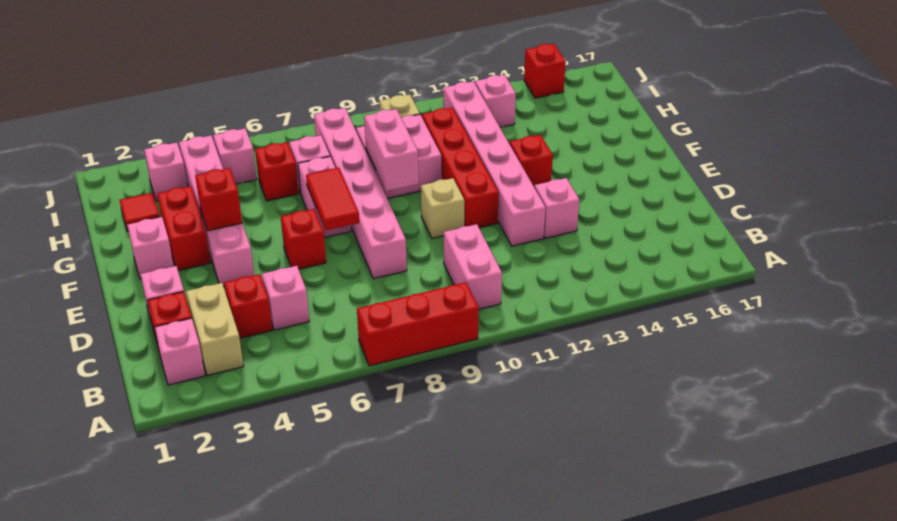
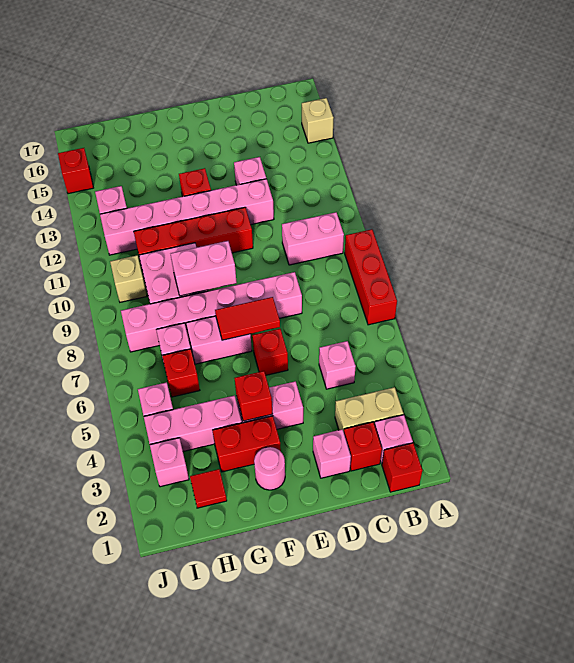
red 1x1 brick [224,274,272,338] -> red 1x1 brick moved to [382,443,422,492]
tan 1x1 brick [421,178,464,239] -> tan 1x1 brick moved to [302,98,334,143]
pink 1x1 brick [127,217,174,279] -> pink 1x1 round brick [254,447,285,490]

